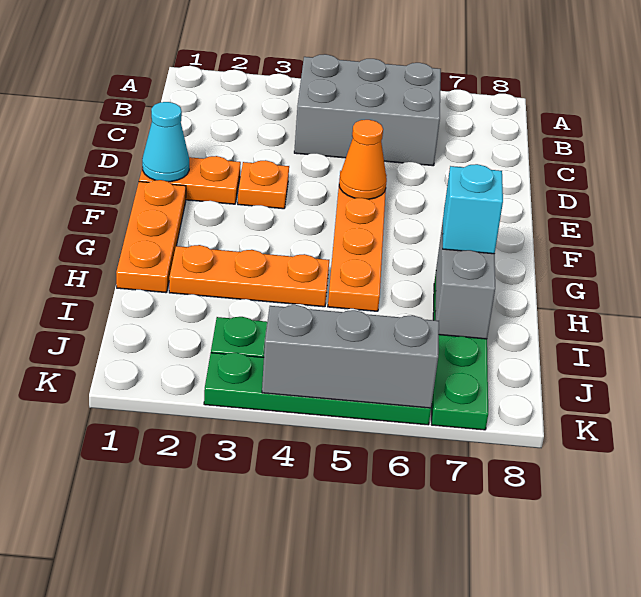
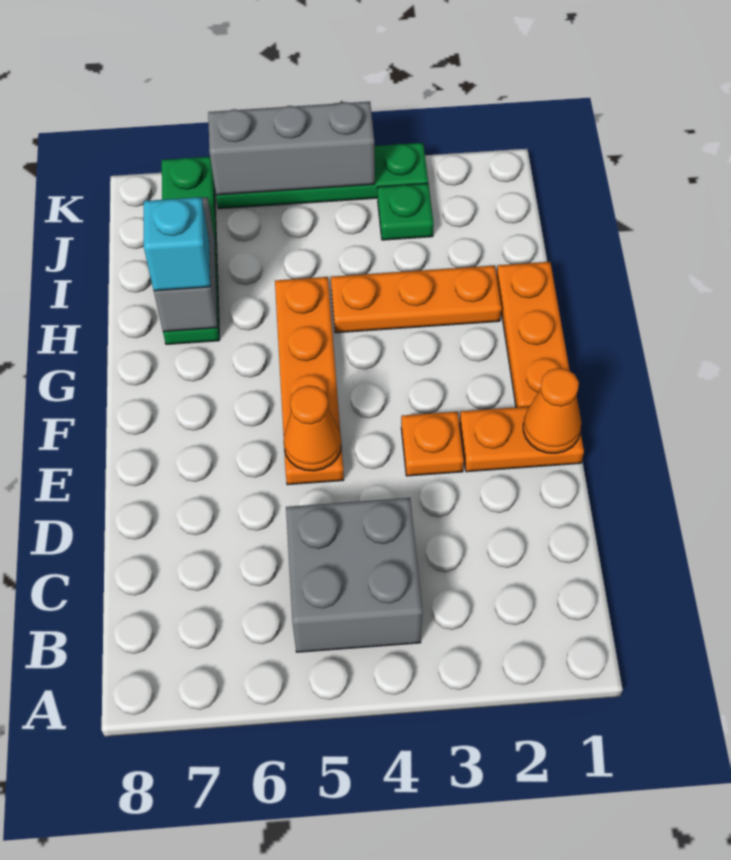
grey 2x3 brick [294,54,441,166] -> grey 2x2 brick [286,498,422,652]
cyan 1x1 cone [142,102,189,182] -> orange 1x1 cone [523,368,581,453]

